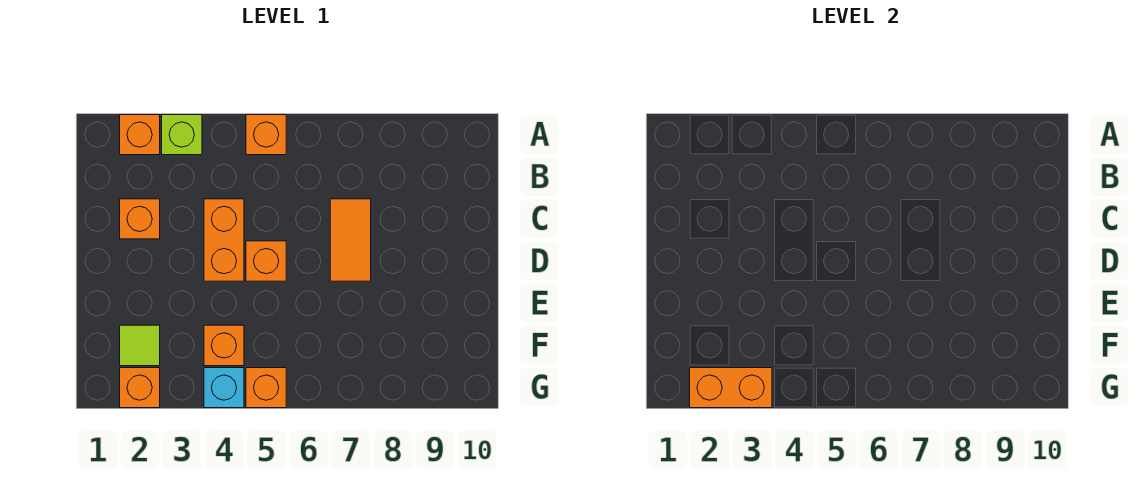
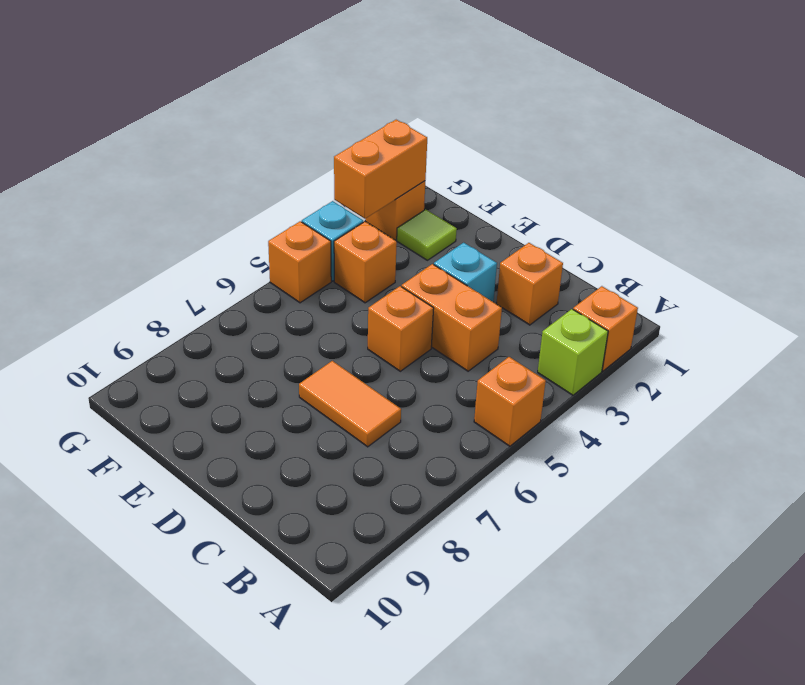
none -> cyan 1x1 brick [434,243,497,302]

